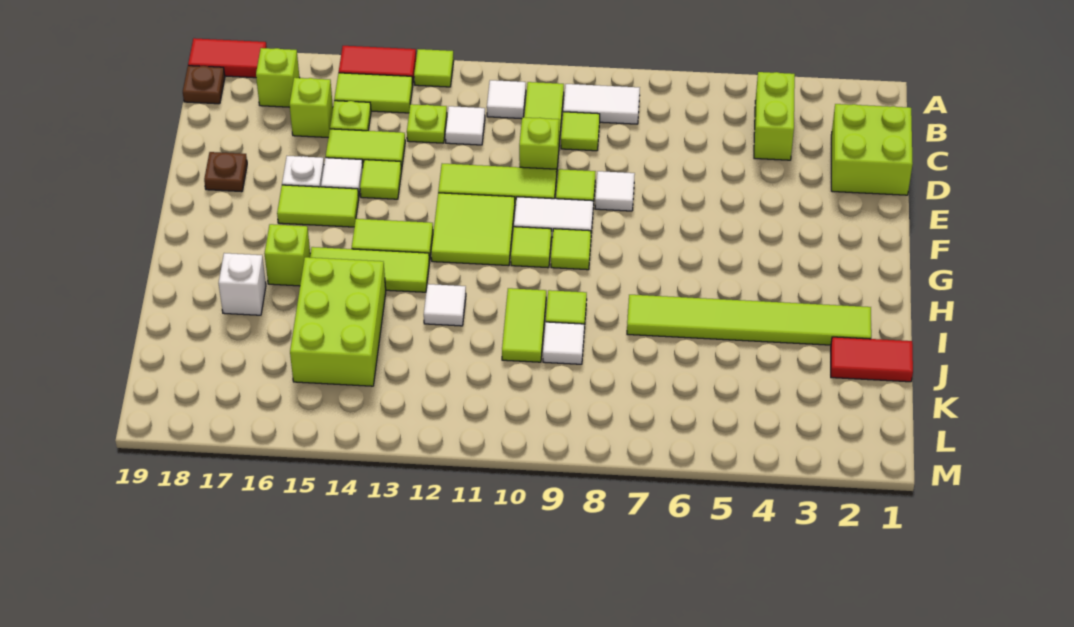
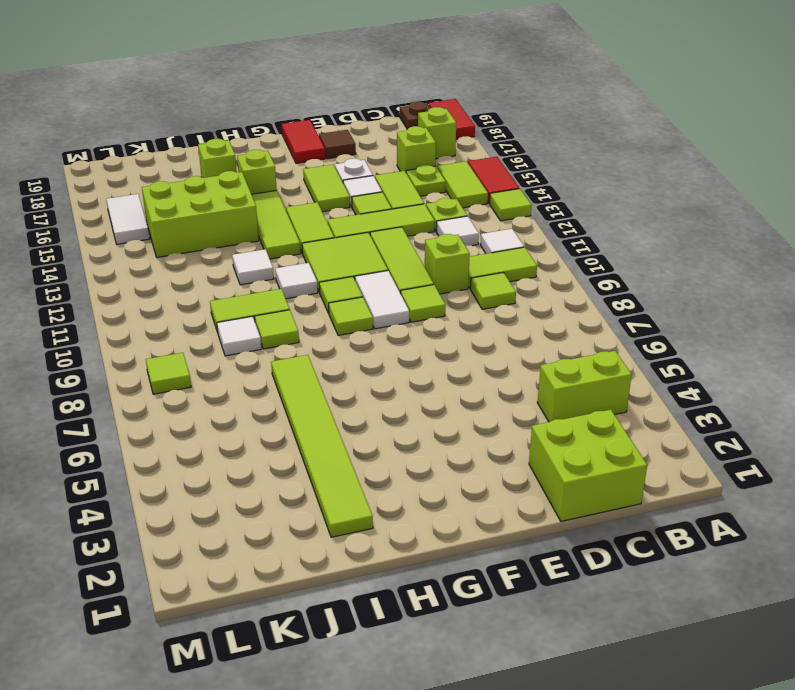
white 1x2 tile [563,84,640,124] -> white 1x2 tile moved to [106,194,149,244]
none -> lime 1x3 tile [328,204,435,238]
white 1x1 tile [595,171,635,211] -> white 1x1 tile moved to [275,263,318,299]
brown 1x1 plate [204,152,247,192] -> brown 1x1 tile [319,130,356,159]
white 1x1 brick [219,253,266,315] -> lime 1x1 brick [198,139,237,178]
red 1x2 tile [831,337,913,382] -> red 1x2 tile moved to [281,120,325,163]
none -> lime 1x1 tile [146,353,191,394]

